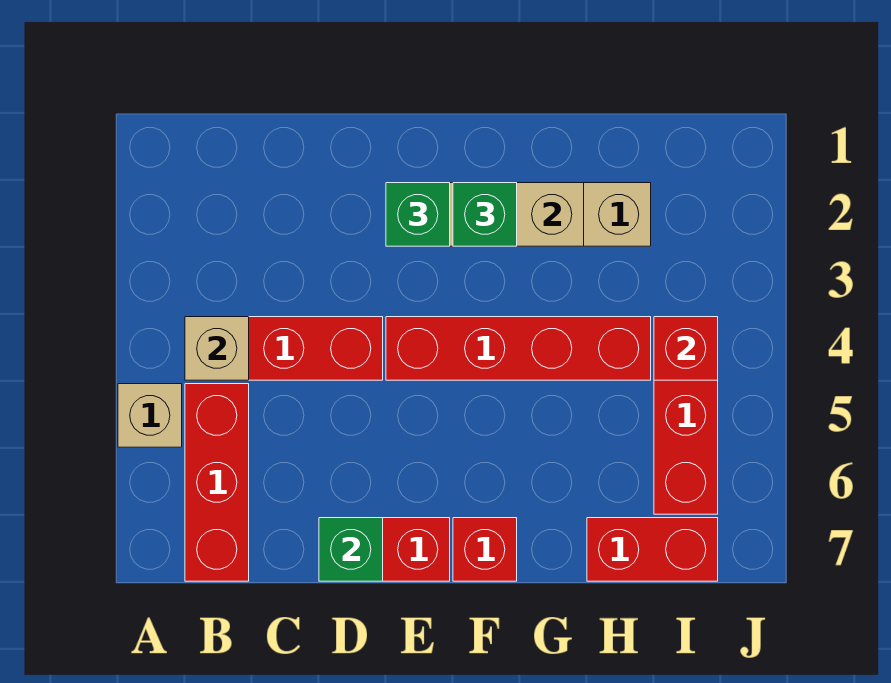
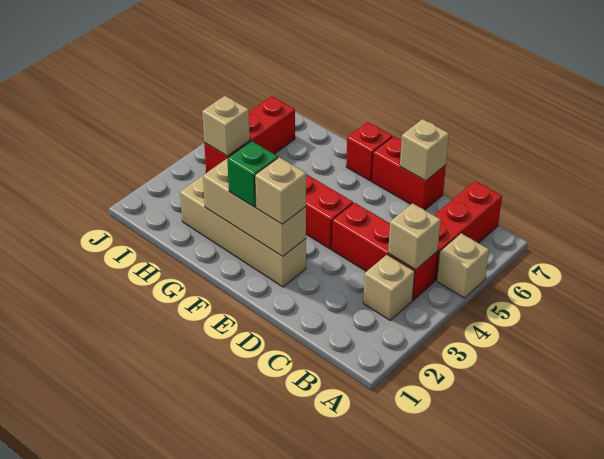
none -> tan 1x1 brick [363,255,415,320]
green 1x1 brick [319,518,383,581] -> tan 1x1 brick [400,119,449,181]
green 1x1 brick [386,183,450,246] -> tan 1x1 brick [255,157,306,224]
red 1x2 brick [587,518,718,581] -> none
red 1x1 brick [654,317,718,380] -> tan 1x1 brick [202,96,250,156]

